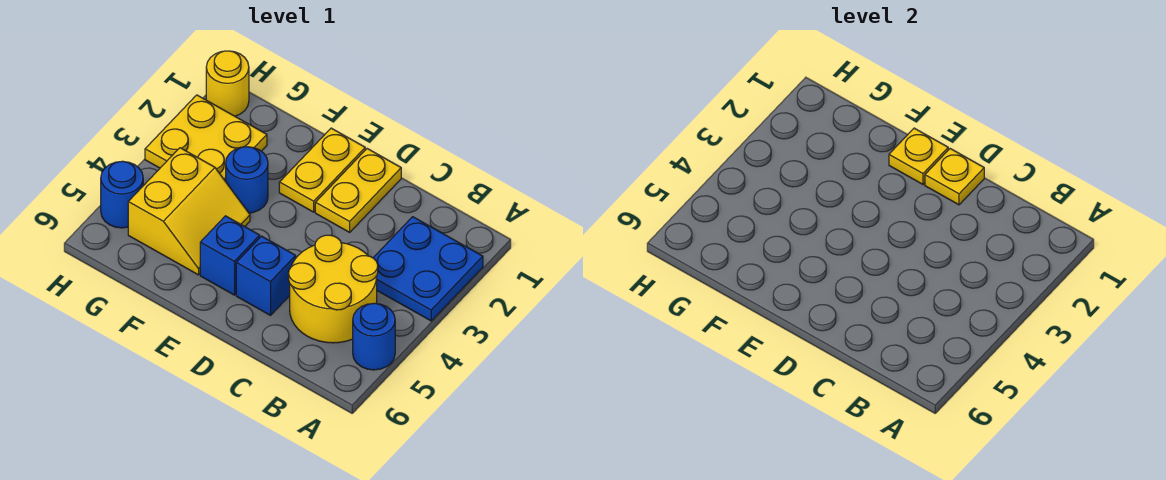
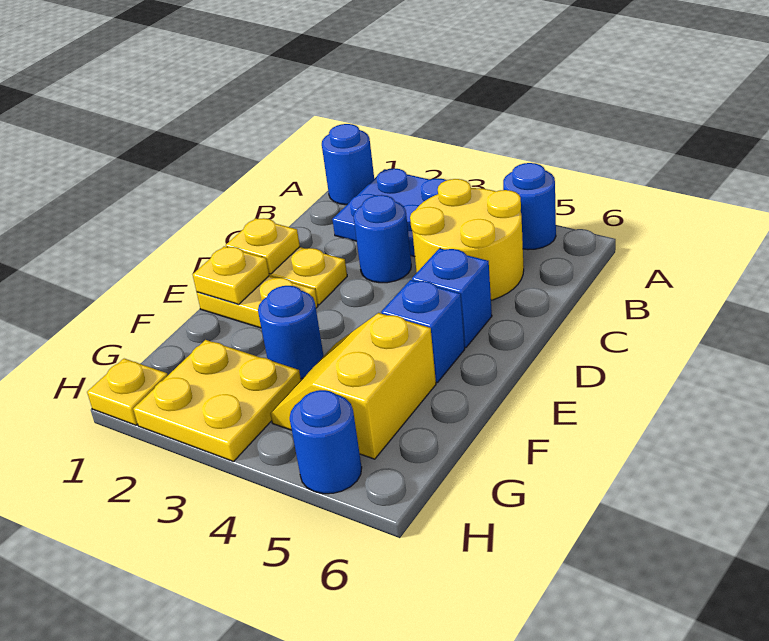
none -> blue 1x1 round brick [322,124,374,205]
none -> blue 1x1 round brick [354,195,411,283]
yellow 2x2 slope [128,148,250,275] -> yellow 2x2 slope turned to [270,313,436,459]
yellow 1x1 round brick [206,51,249,116] -> yellow 1x1 plate [87,359,168,425]

